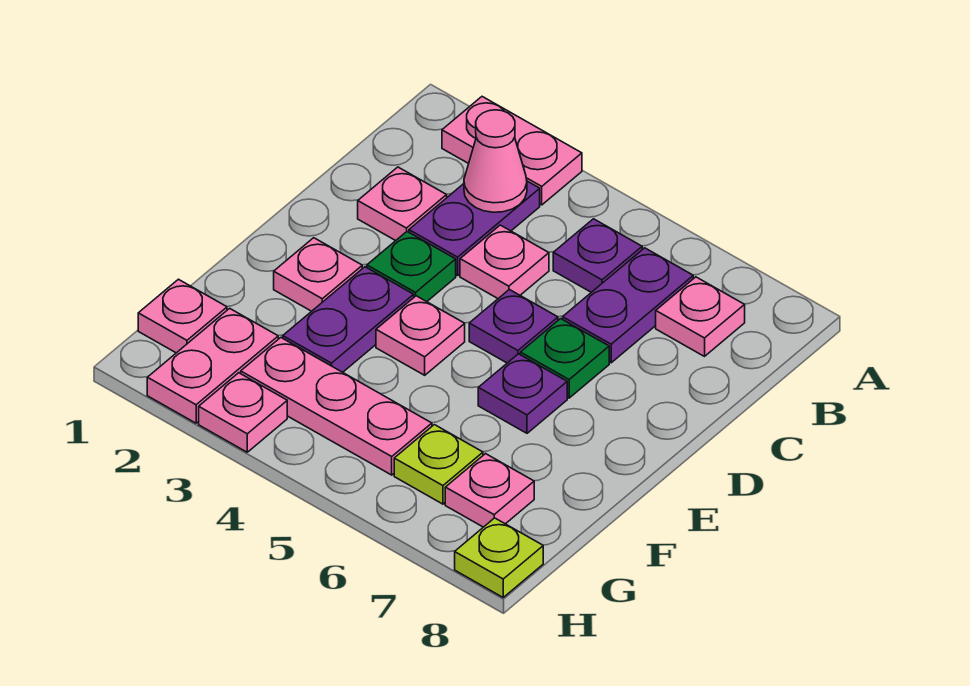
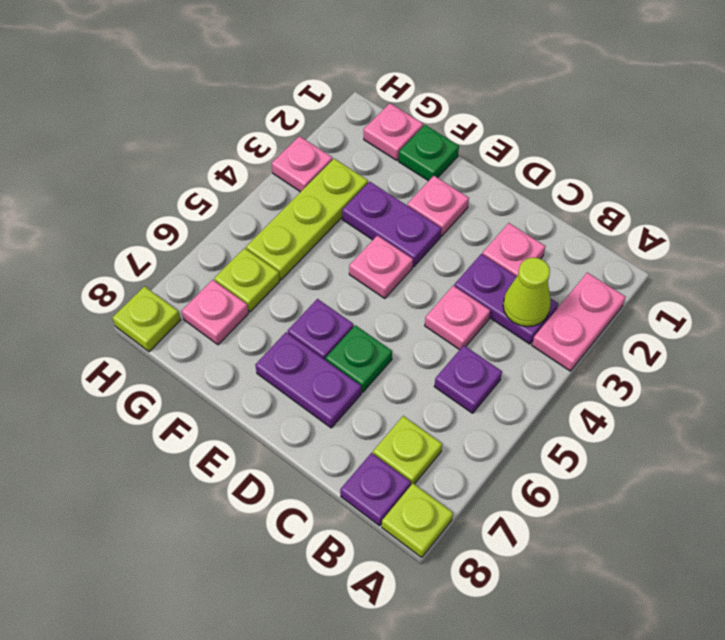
none -> lime 1x1 plate [382,484,453,557]
pink 1x1 cone [464,110,527,212] -> lime 1x1 cone [503,258,551,327]
purple 1x2 plate [563,248,693,363] -> purple 1x2 plate moved to [255,332,361,428]
pink 1x1 plate [656,277,745,356] -> lime 1x1 plate [373,416,442,486]
green 1x1 plate [367,232,456,302] -> green 1x1 plate moved to [399,125,459,181]
purple 1x1 plate [469,290,558,363] -> purple 1x1 plate moved to [340,453,411,526]
pink 1x2 plate [147,308,278,423] -> none
pink 1x3 plate [241,338,432,475] -> lime 1x3 plate [246,159,368,280]

